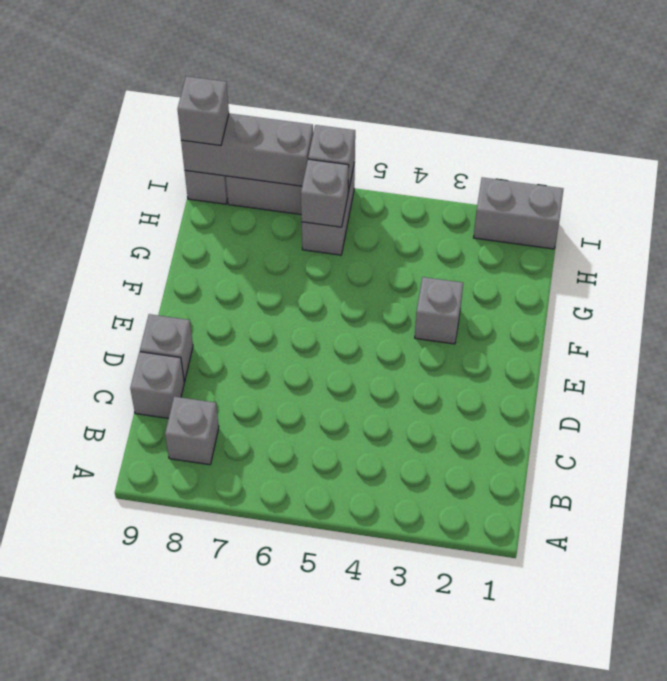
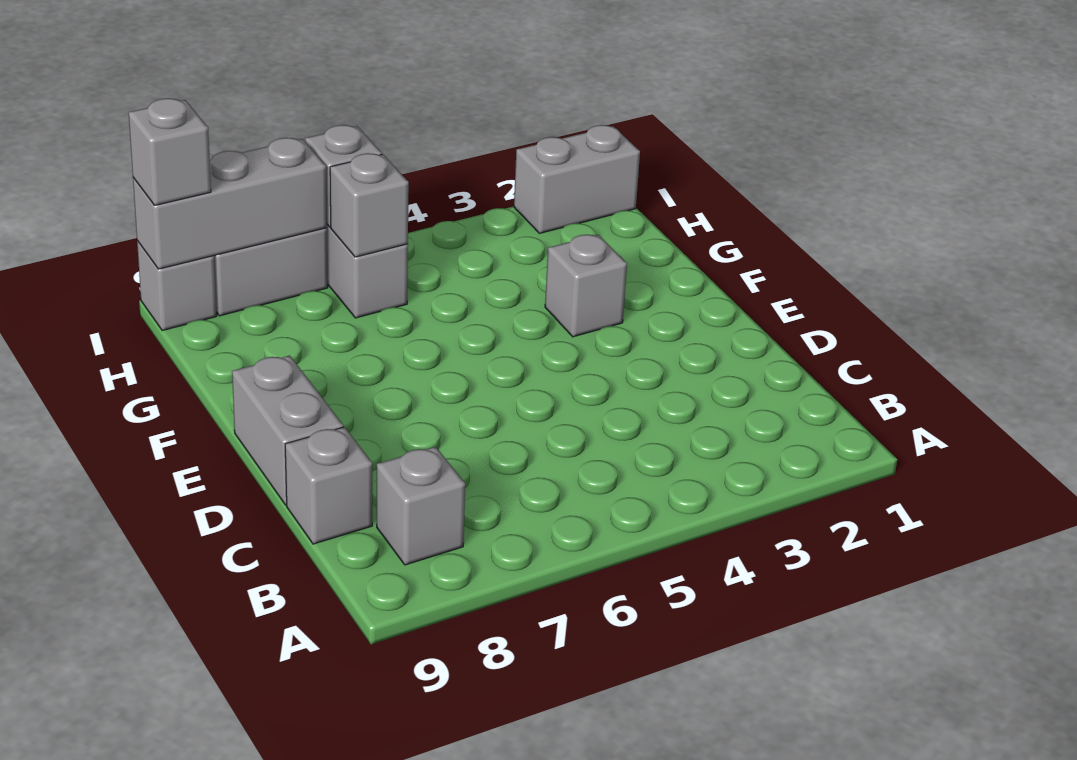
grey 1x1 brick [140,314,193,382] -> grey 1x2 brick [232,355,343,505]

